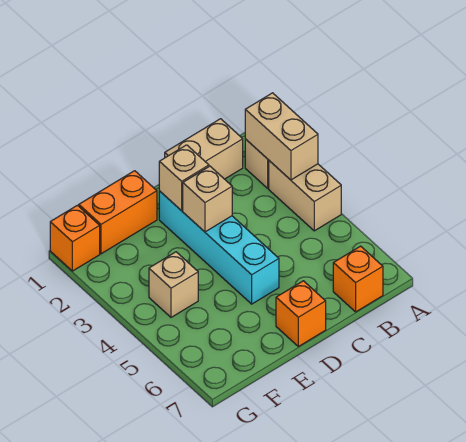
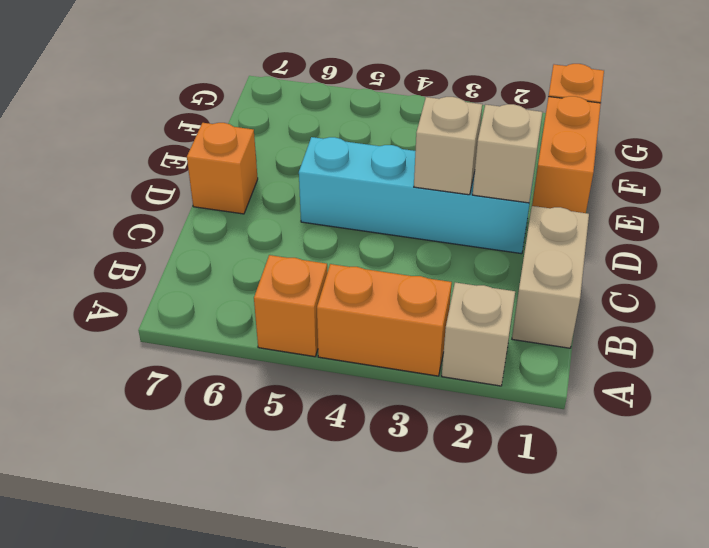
tan 1x2 brick [245,93,318,180] -> none
tan 1x2 brick [269,161,341,231] -> orange 1x2 brick [317,264,452,376]
orange 1x1 brick [333,246,383,312] -> orange 1x1 brick moved to [254,255,327,357]
tan 1x1 brick [149,252,198,317] -> none

